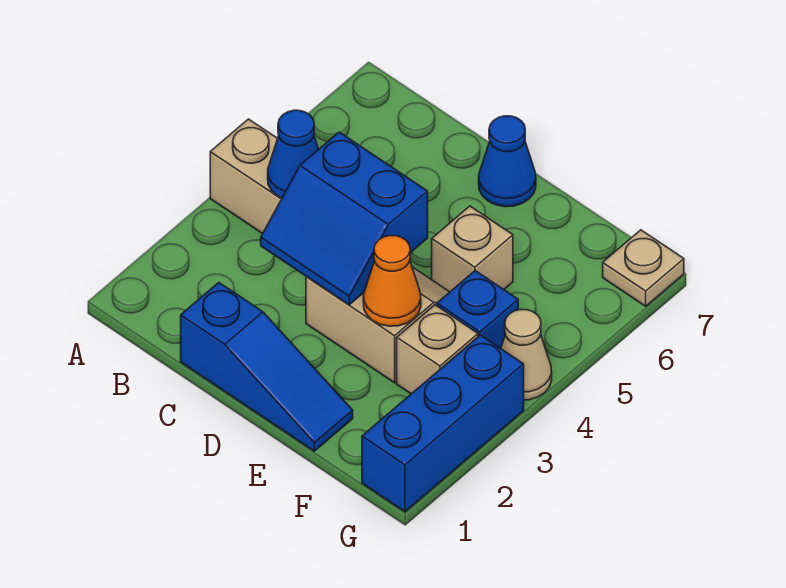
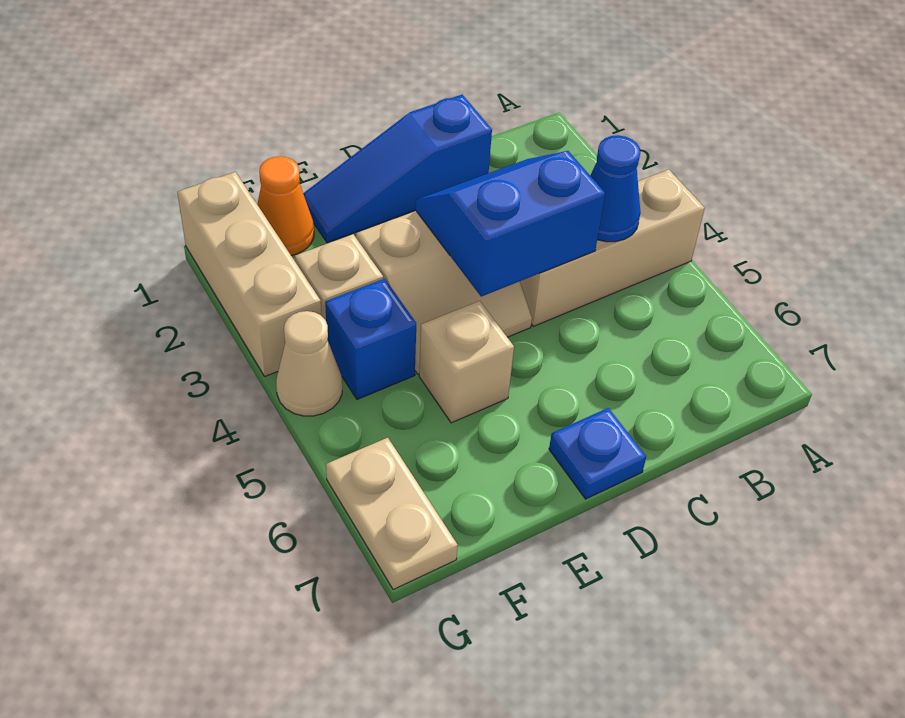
blue 1x1 cone [479,116,536,207] -> blue 1x1 plate [549,408,646,499]
orange 1x1 cone [363,236,421,326] -> orange 1x1 cone moved to [257,156,314,255]
blue 1x3 brick [362,335,524,512] -> tan 1x3 brick [177,172,321,376]
tan 1x1 plate [603,230,684,306] -> tan 1x2 plate [326,438,458,590]

